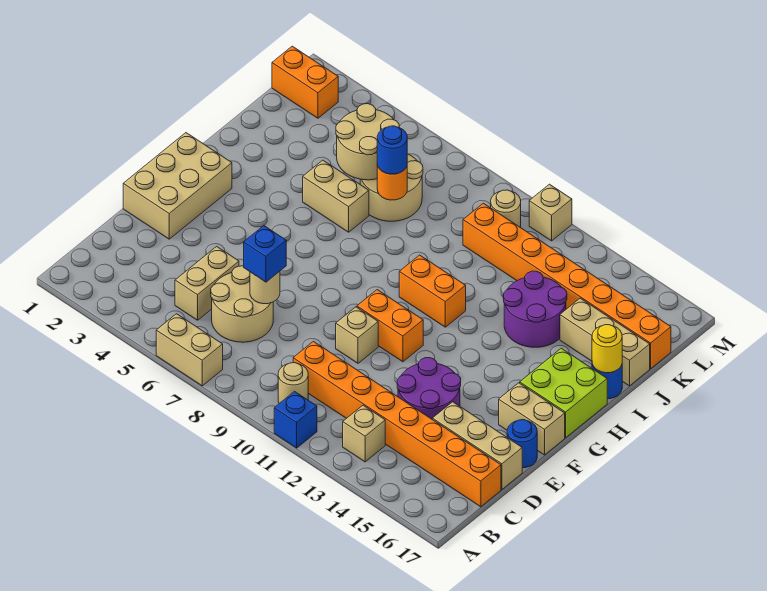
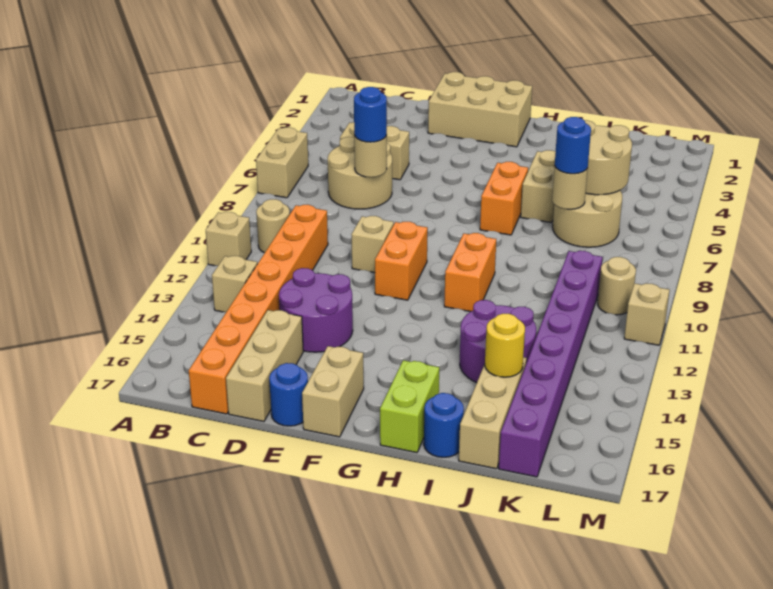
blue 1x1 brick [274,392,317,448] -> tan 1x1 brick [206,212,251,266]
blue 1x1 brick [244,226,286,282] -> blue 1x1 round brick [354,87,387,142]
lime 2x2 brick [520,348,607,438] -> lime 1x2 brick [380,360,439,453]
yellow 1x1 round brick [592,325,622,373] -> yellow 1x1 round brick moved to [485,314,525,377]
orange 1x1 round brick [377,164,407,200] -> tan 1x1 round brick [552,167,588,209]
orange 1x8 brick [463,203,671,369] -> purple 1x8 brick [499,251,603,477]
orange 1x2 brick [272,46,338,118] -> orange 1x2 brick moved to [480,162,528,235]

